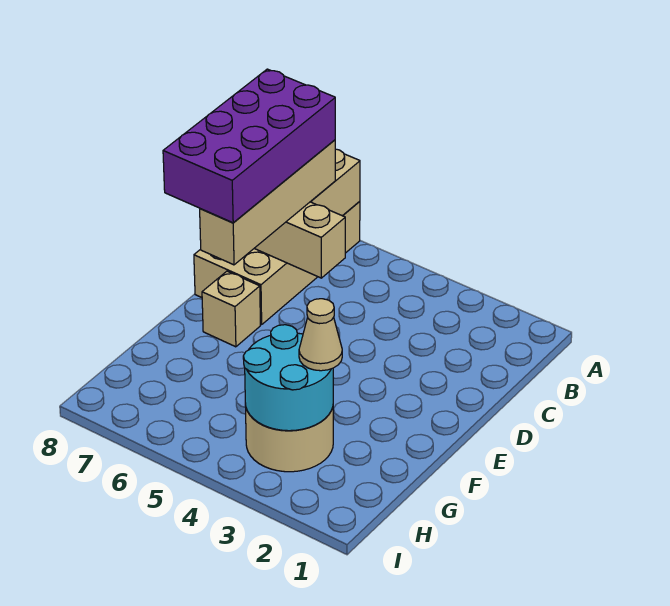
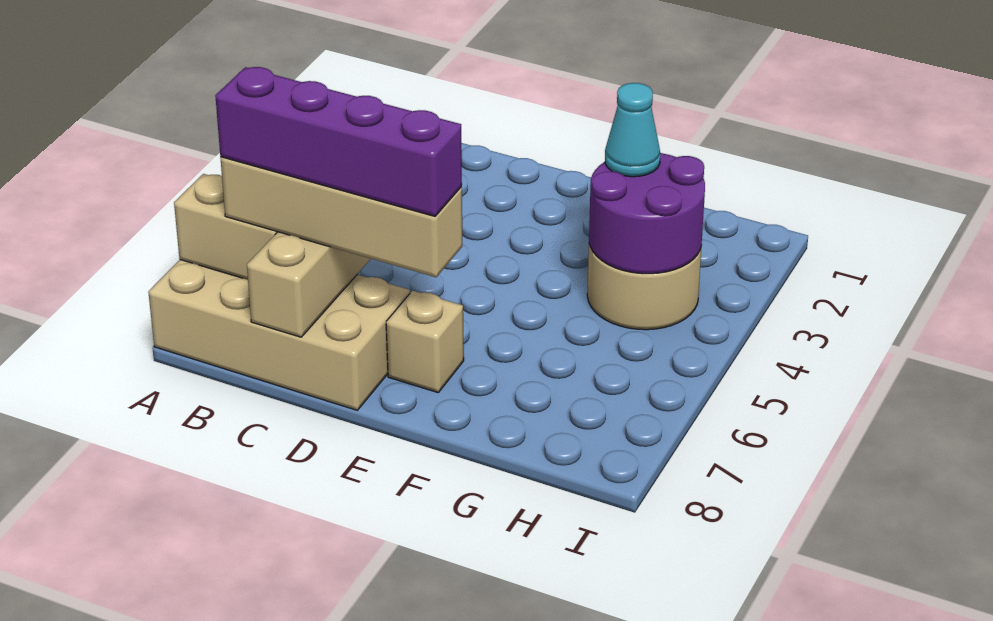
purple 2x4 brick [163,69,335,223] -> purple 1x4 brick [215,67,462,216]
cyan 2x2 round brick [243,325,333,431] -> purple 2x2 round brick [589,153,705,274]
tan 1x1 cone [299,299,342,371] -> cyan 1x1 cone [605,83,660,177]

